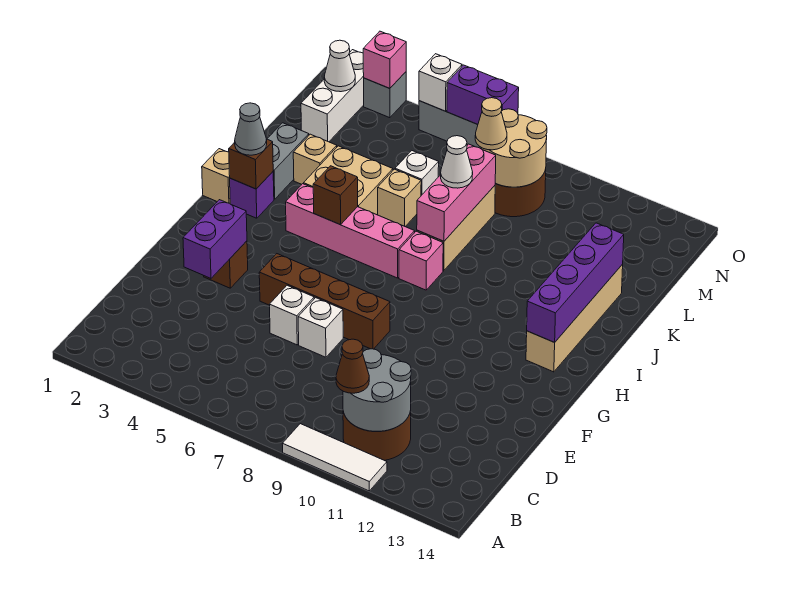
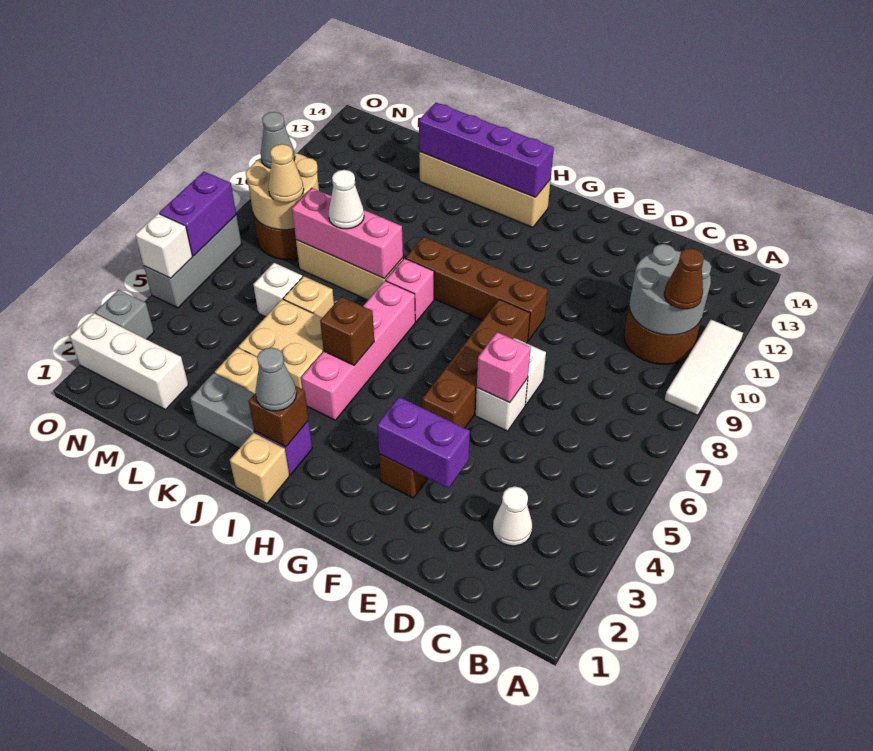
none -> brown 1x4 brick [405,237,548,341]
white 1x1 cone [324,40,355,92] -> white 1x1 cone moved to [493,487,532,546]
none -> grey 1x1 cone [261,112,295,168]
pink 1x1 brick [363,31,406,88] -> pink 1x1 brick moved to [477,332,531,403]

